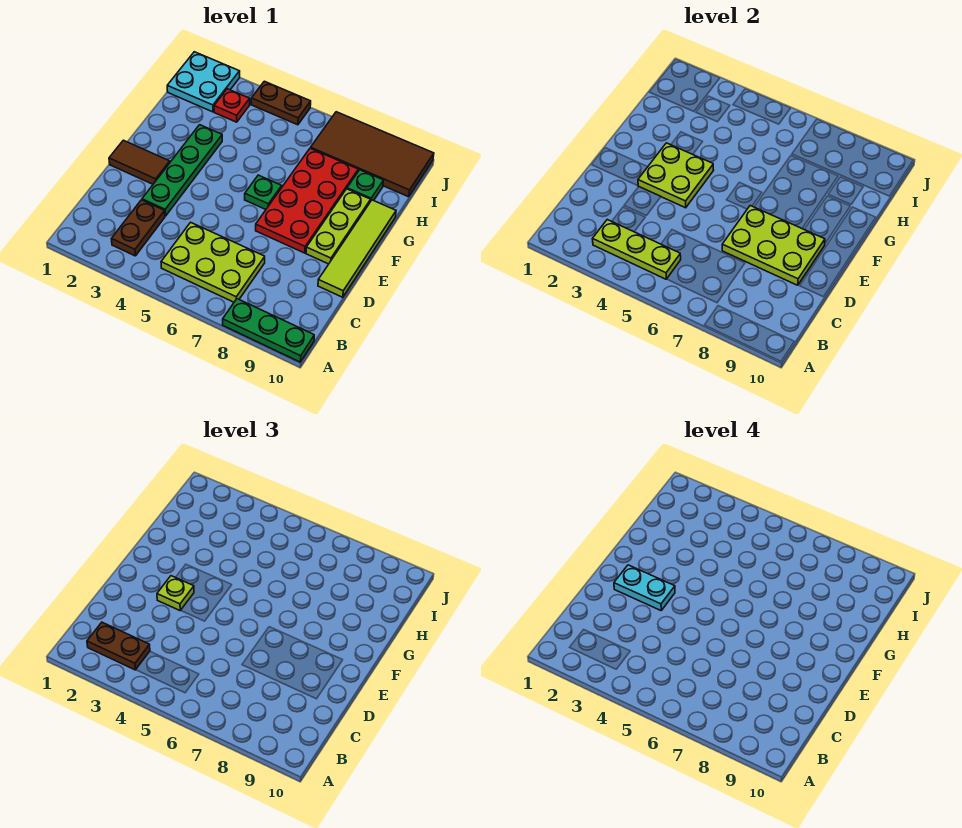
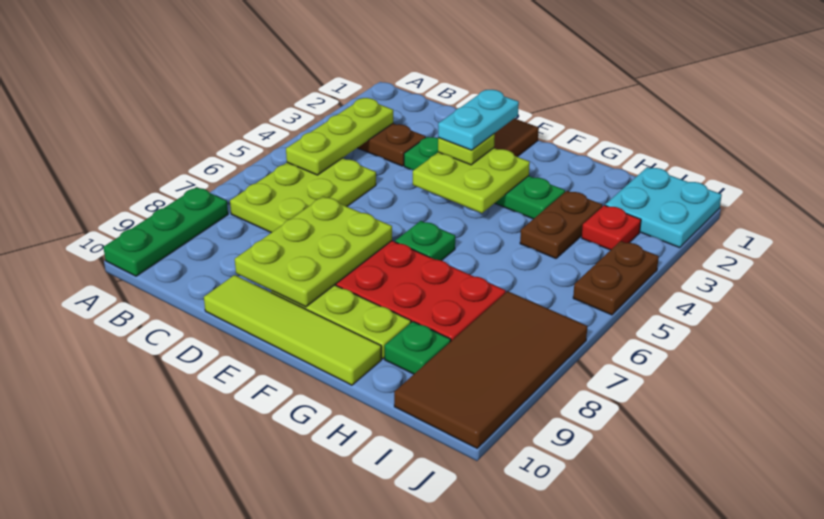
brown 1x2 plate [87,622,150,670] -> brown 1x2 plate moved to [520,191,602,258]

